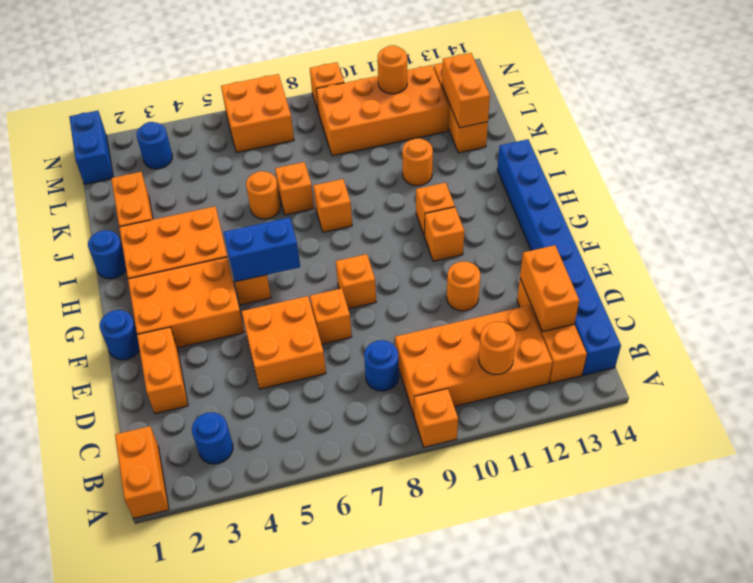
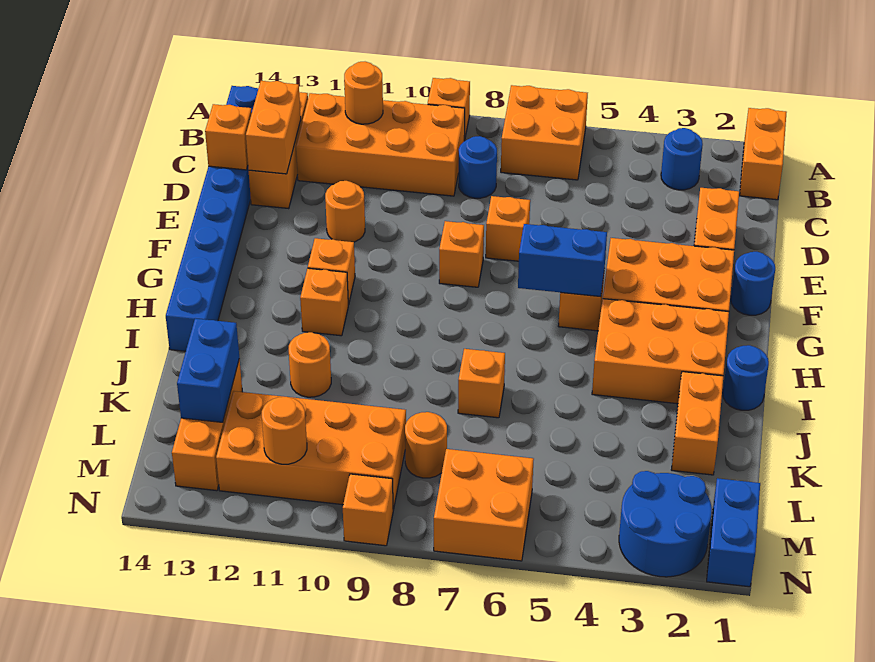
orange 2x2 brick [242,296,326,389] -> orange 2x2 brick moved to [501,85,588,180]
orange 1x1 brick [313,179,352,232] -> orange 1x1 brick moved to [205,104,252,170]
orange 1x1 round brick [246,171,280,219] -> orange 1x1 round brick moved to [405,412,447,478]
orange 1x2 brick [442,53,490,128] -> blue 1x2 brick [177,318,239,422]
blue 1x1 round brick [137,122,172,169] -> blue 2x2 round brick [619,471,712,577]

